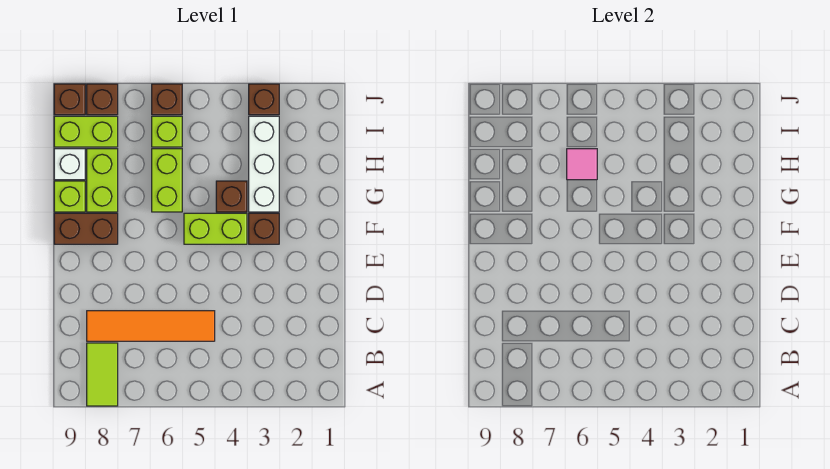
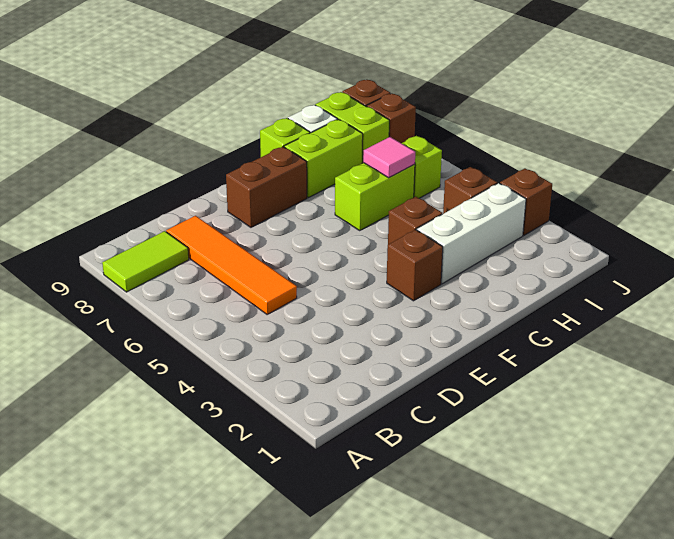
lime 1x2 brick [184,213,247,244] -> none
brown 1x2 brick [54,213,118,244] -> brown 1x2 brick turned to [226,147,307,227]
brown 1x1 brick [152,84,182,115] -> brown 1x1 brick moved to [443,167,497,214]

